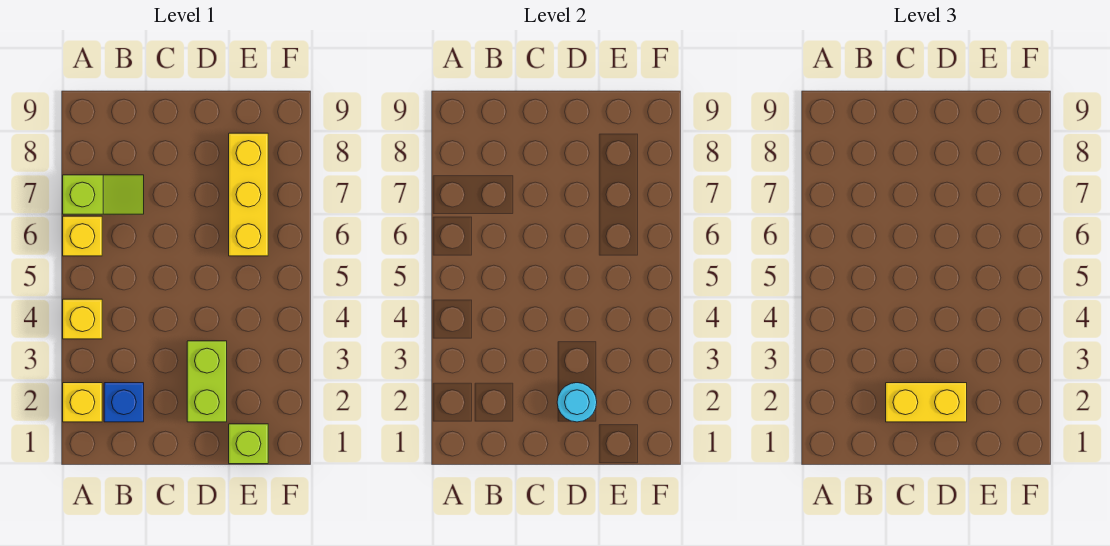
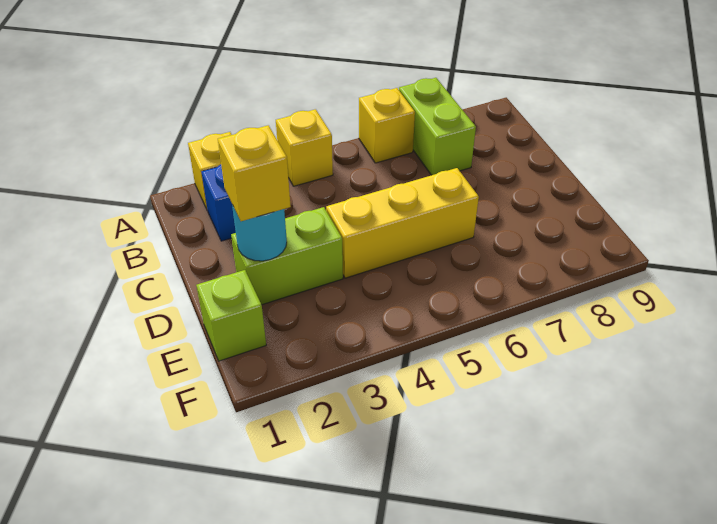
lime 1x2 slope [63,175,144,214] -> lime 1x2 brick [399,78,476,175]
yellow 1x2 brick [886,383,967,422] -> yellow 1x1 brick [218,125,291,221]
yellow 1x3 brick [229,133,268,256] -> yellow 1x3 brick moved to [326,168,479,278]

